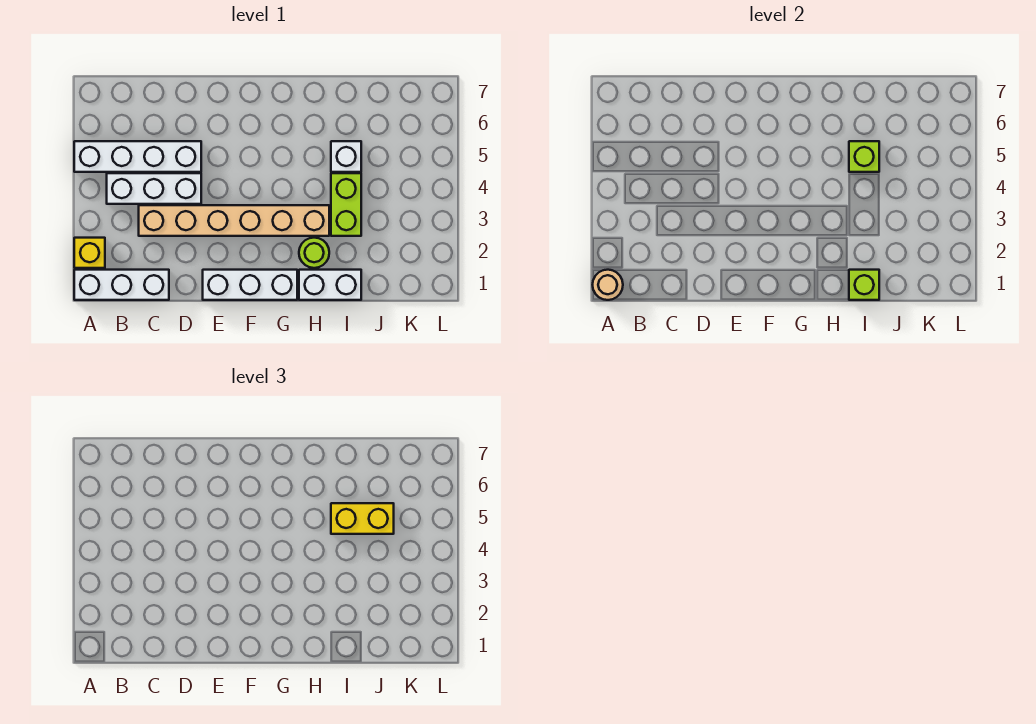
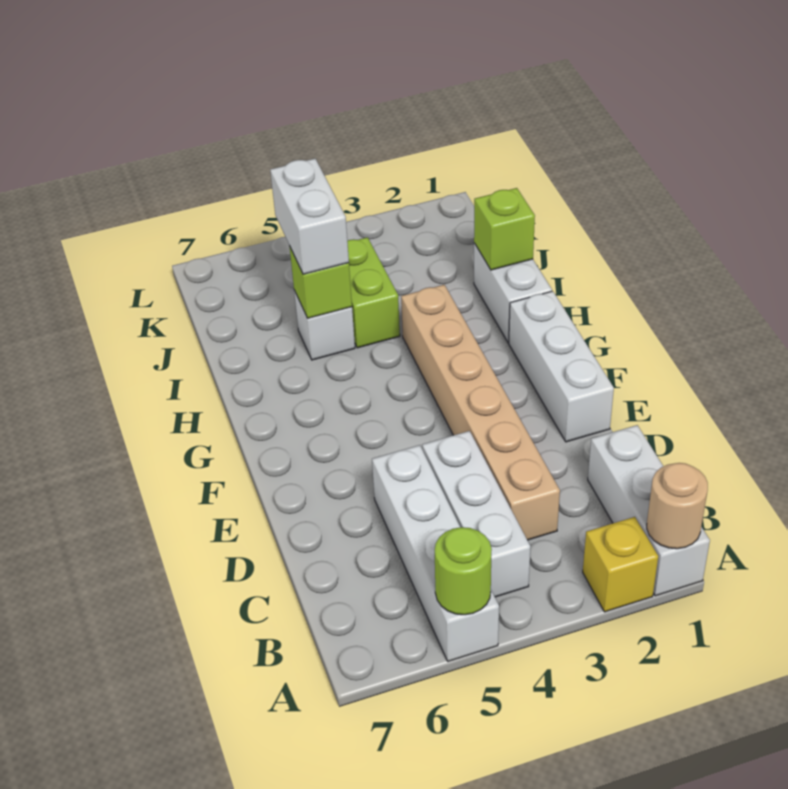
lime 1x1 round brick [299,238,329,268] -> lime 1x1 round brick moved to [435,527,492,615]
lime 1x2 brick [331,173,361,236] -> lime 1x2 brick turned to [347,237,400,348]
yellow 1x2 brick [331,503,394,534] -> white 1x2 brick [270,159,349,274]

